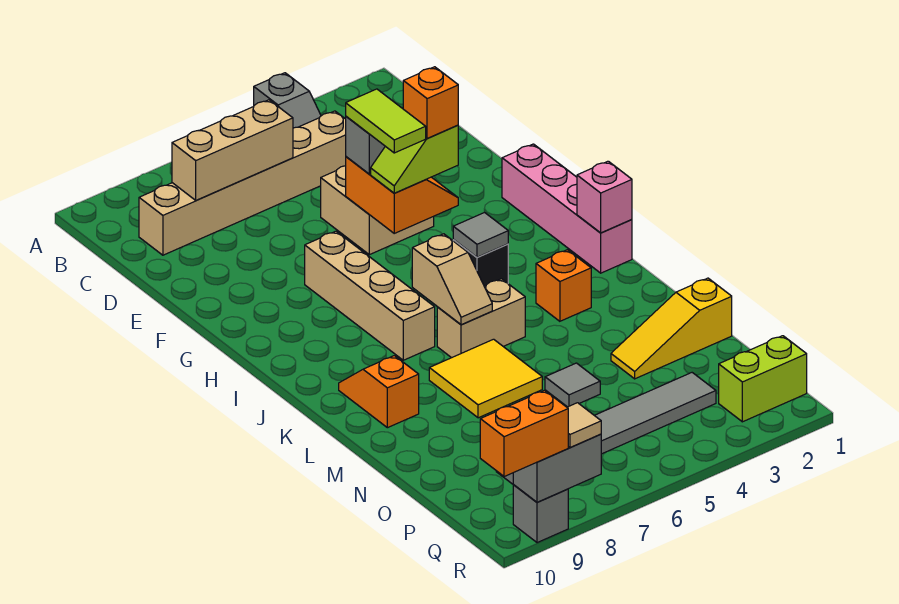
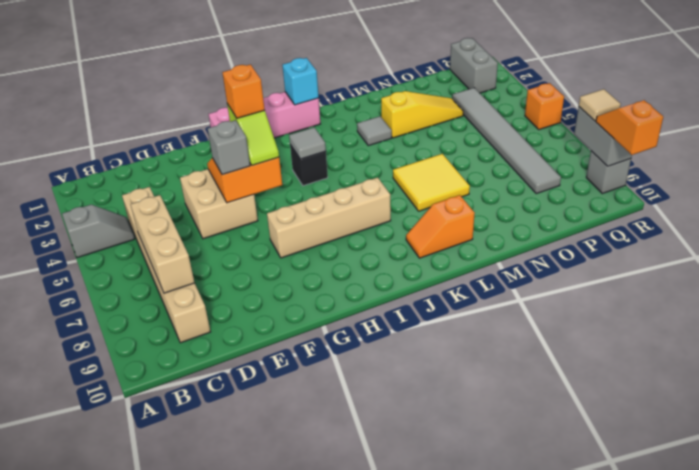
lime 1x2 tile [346,89,426,153] -> none
pink 1x1 brick [577,161,632,233] -> cyan 1x1 brick [282,58,319,105]
tan 1x2 slope [412,234,492,325] -> none
orange 1x1 brick [536,250,591,321] -> orange 1x1 brick moved to [525,83,564,130]
tan 1x2 brick [437,279,525,358] -> none
yellow 1x3 slope [611,278,732,379] -> yellow 1x3 slope turned to [381,91,463,138]
grey 1x1 tile [545,363,600,407] -> grey 1x1 tile moved to [357,116,392,146]
lime 1x2 brick [719,336,807,422] -> grey 1x2 brick [450,38,498,93]
orange 1x2 brick [480,390,568,477] -> orange 1x2 slope [596,100,663,155]

